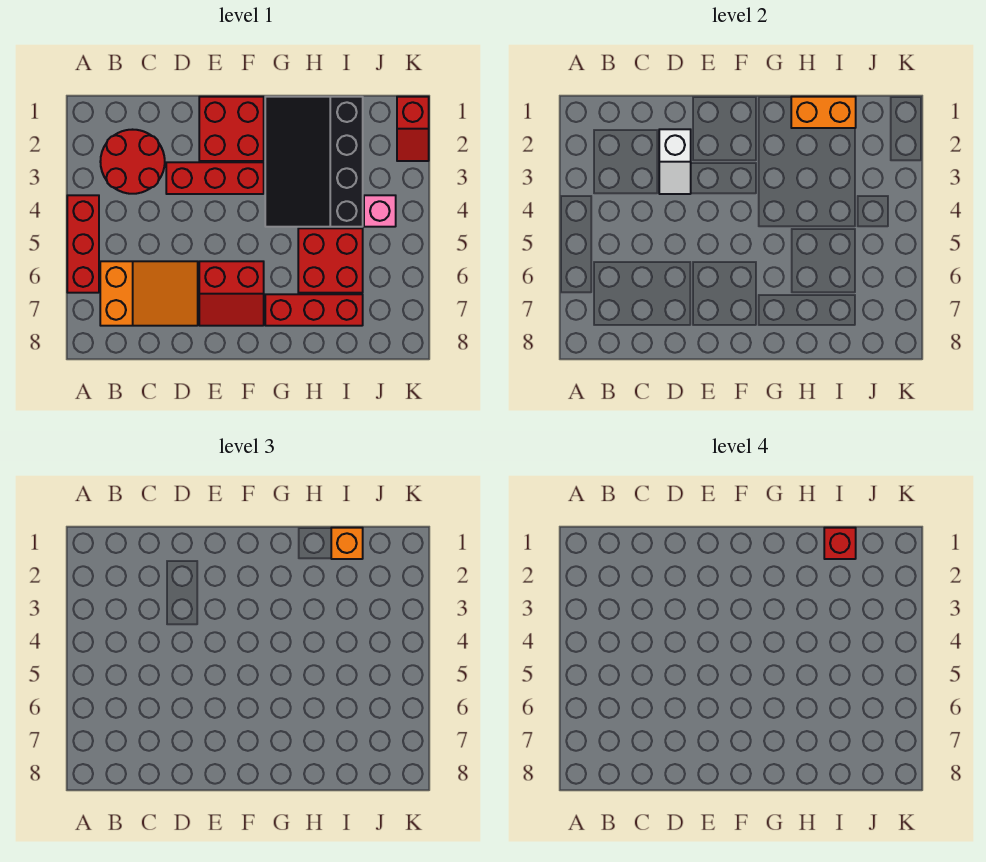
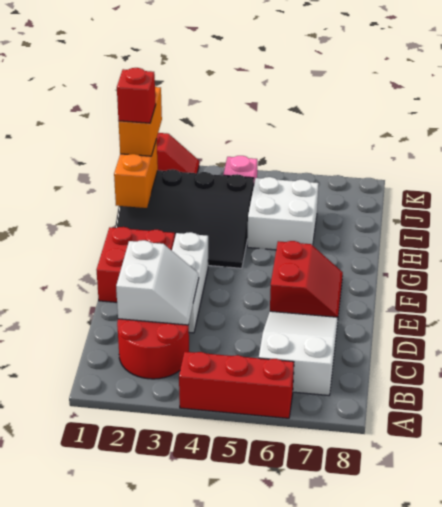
orange 2x3 slope [100,261,198,326] -> white 2x3 slope [259,311,338,395]
white 1x2 slope [659,129,691,194] -> white 2x2 slope [116,240,199,325]
red 1x3 brick [166,162,264,194] -> white 1x3 brick [172,232,208,333]
red 1x3 brick [265,294,363,326] -> none
red 2x2 brick [298,228,363,293] -> white 2x2 brick [247,177,319,250]
orange 1x1 brick [331,528,363,559] -> orange 1x2 brick [119,87,162,156]

